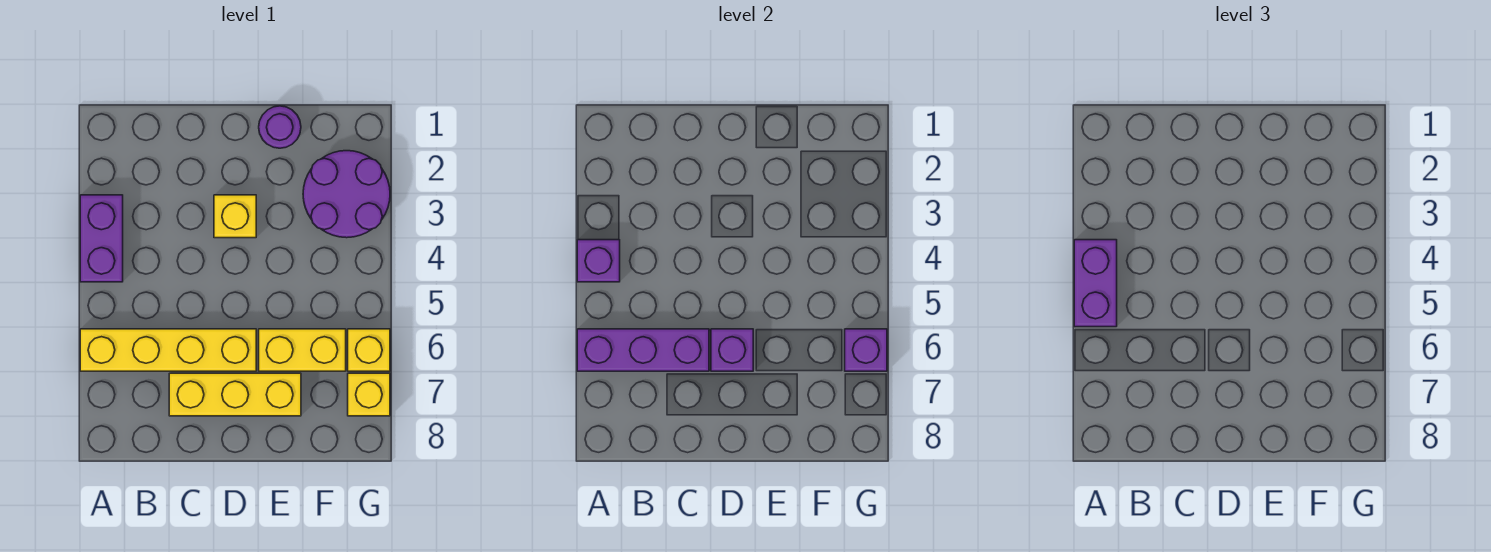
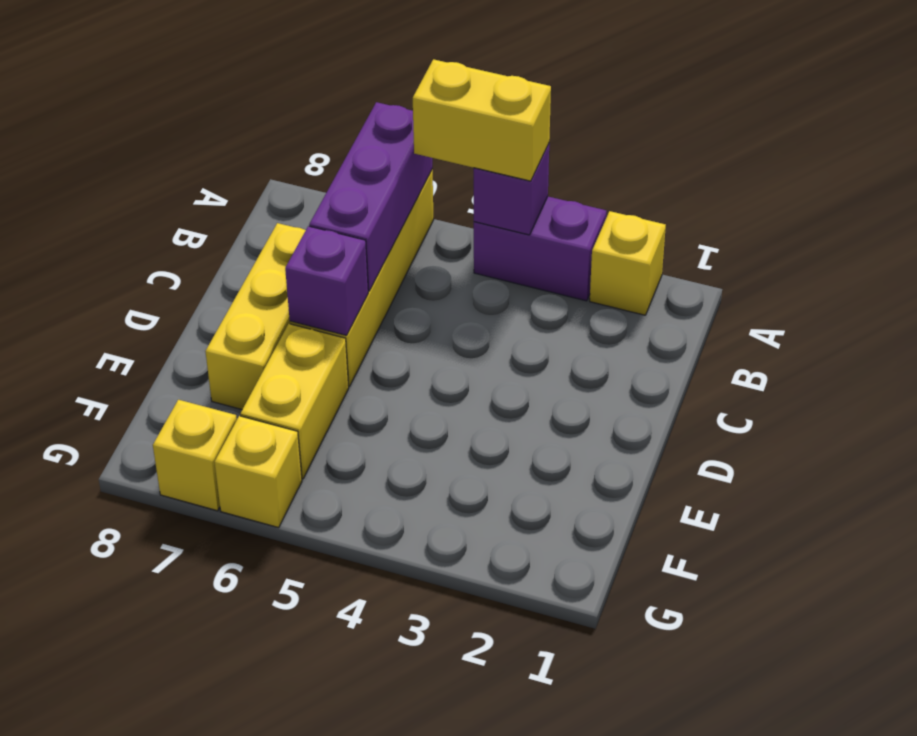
purple 1x2 brick [1074,240,1117,327] -> yellow 1x2 brick [413,59,551,181]
yellow 1x1 brick [214,195,256,238] -> yellow 1x1 brick moved to [590,211,666,315]
purple 1x1 round brick [259,106,301,148] -> none
purple 2x2 round brick [303,151,390,238] -> none
purple 1x1 brick [845,329,887,371] -> none

